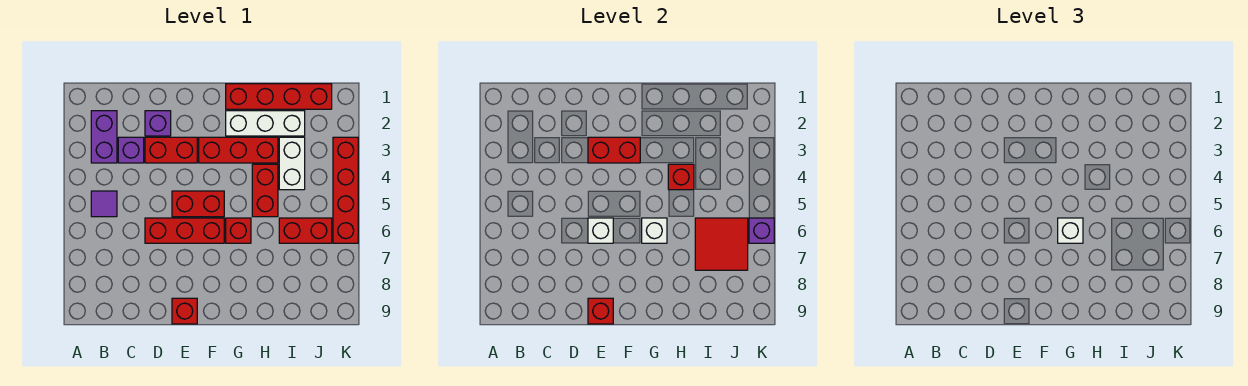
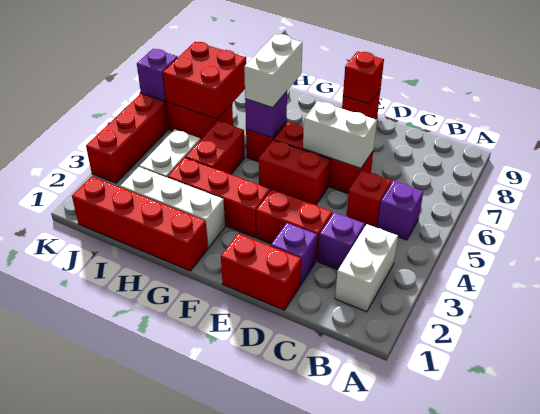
purple 1x2 brick [91,111,117,163] -> white 1x2 brick [335,224,398,312]
purple 1x1 tile [91,191,117,217] -> purple 1x1 brick [377,181,424,240]
red 1x2 brick [588,137,640,163] -> red 1x2 brick moved to [221,233,301,310]
white 1x1 brick [588,218,613,243] -> white 1x2 brick [303,101,377,168]
white 1x1 brick [642,218,667,243] -> purple 1x1 brick [245,92,287,138]
white 1x1 brick [1058,218,1083,243] -> white 1x2 brick [244,34,302,108]
red 1x1 brick [668,164,694,190] -> red 1x1 brick moved to [347,170,392,227]
red 2x2 tile [695,218,748,270] -> red 2x2 brick [163,42,246,119]

